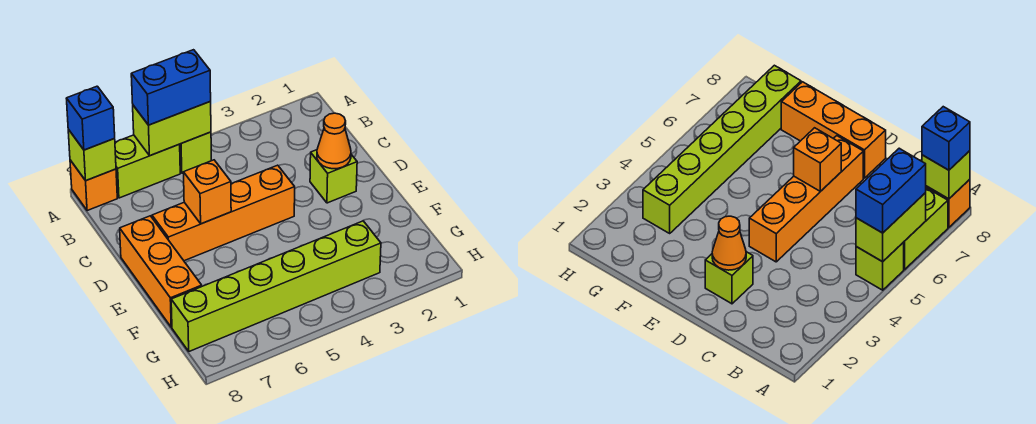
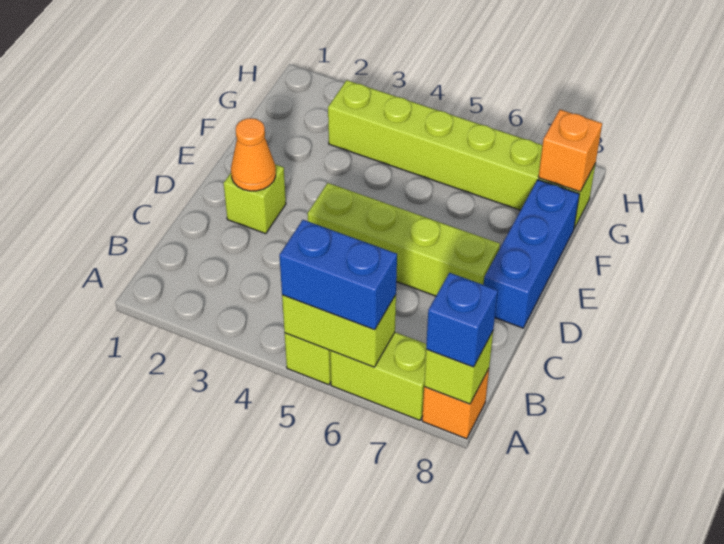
orange 1x4 brick [152,165,295,261] -> lime 1x4 brick [308,183,500,296]
orange 1x1 brick [184,160,231,224] -> orange 1x1 brick moved to [538,110,602,192]
orange 1x3 brick [120,216,202,327] -> blue 1x3 brick [484,180,579,328]

